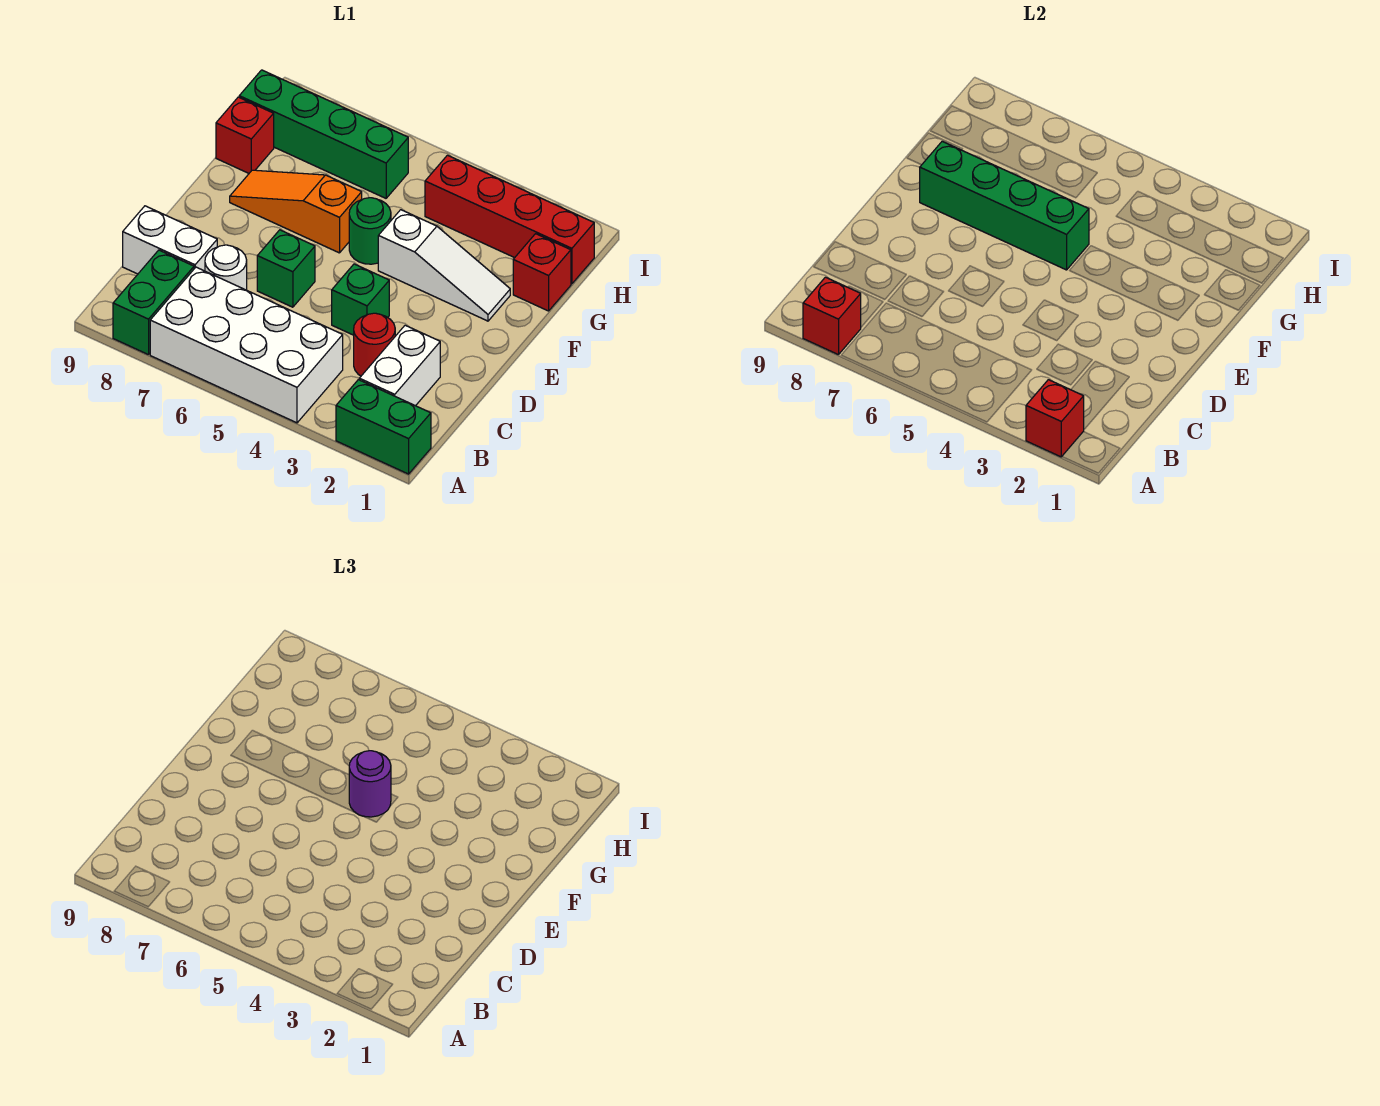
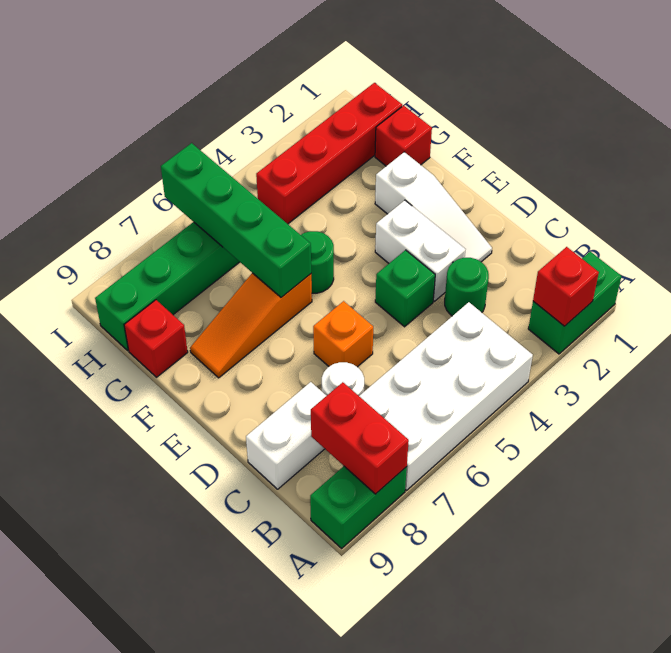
green 1x2 brick [113,250,194,355] -> green 1x2 brick turned to [310,466,407,548]
red 1x1 brick [803,277,861,355] -> red 1x2 brick [311,382,409,494]
white 1x2 brick [359,325,440,406] -> white 1x2 brick moved to [375,200,465,301]
red 1x1 round brick [354,313,395,376] -> green 1x1 round brick [445,258,489,316]
green 1x1 brick [257,230,315,307] -> orange 1x1 brick [313,301,373,367]
white 1x3 slope [378,210,510,321] -> white 1x3 slope turned to [375,152,492,262]
green 1x4 brick [920,141,1089,270] -> green 1x4 brick turned to [161,143,311,297]
purple 1x1 round brick [349,751,391,817] -> none

